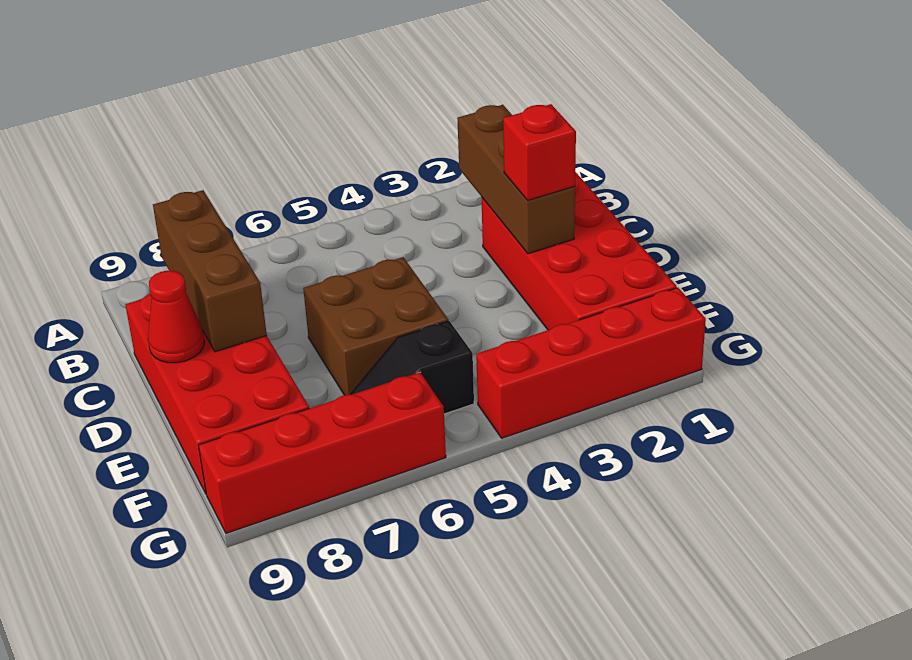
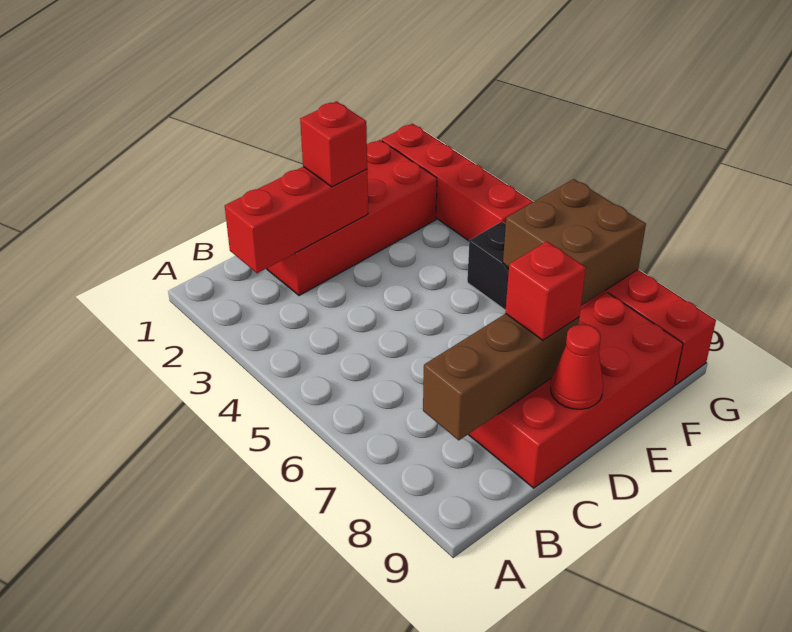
brown 1x3 brick [457,105,575,254] -> red 1x3 brick [225,167,368,273]
brown 2x2 brick [303,257,448,395] -> brown 2x2 brick moved to [503,179,646,306]
none -> red 1x1 brick [505,241,586,340]

